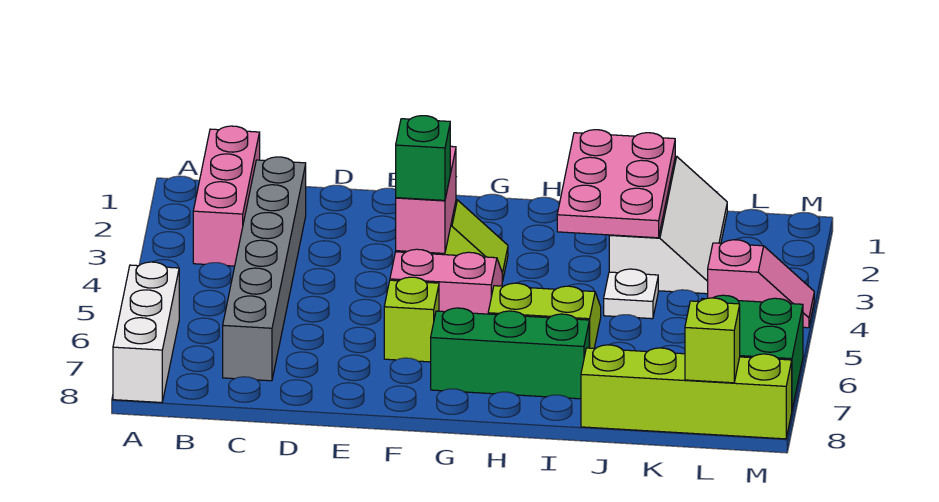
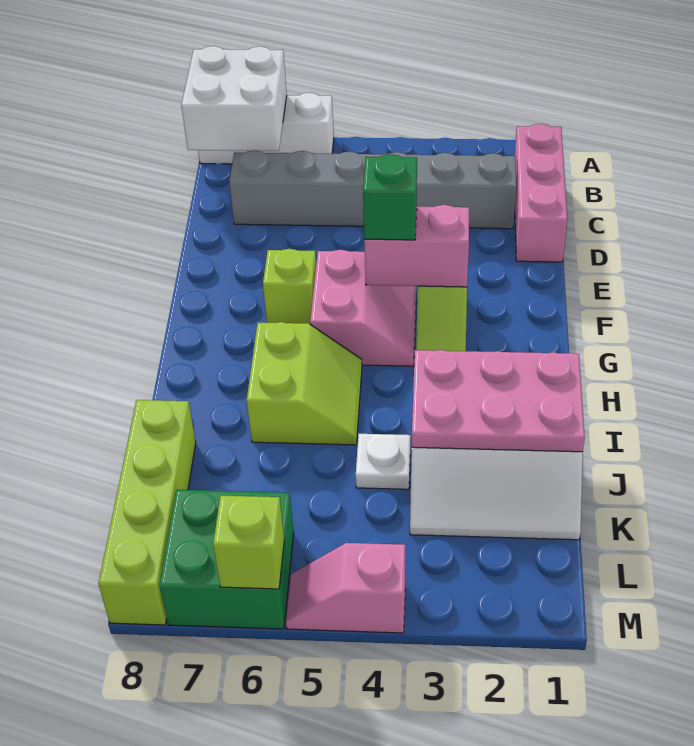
none -> white 2x2 brick [181,46,287,151]
pink 1x3 brick [193,126,260,266] -> pink 1x3 brick turned to [515,124,567,262]
green 1x3 brick [431,308,589,399] -> none
pink 1x2 slope [708,240,814,328] -> pink 1x2 slope turned to [286,543,405,633]
lime 1x1 brick [685,298,740,383] -> lime 1x1 brick moved to [213,495,284,589]

